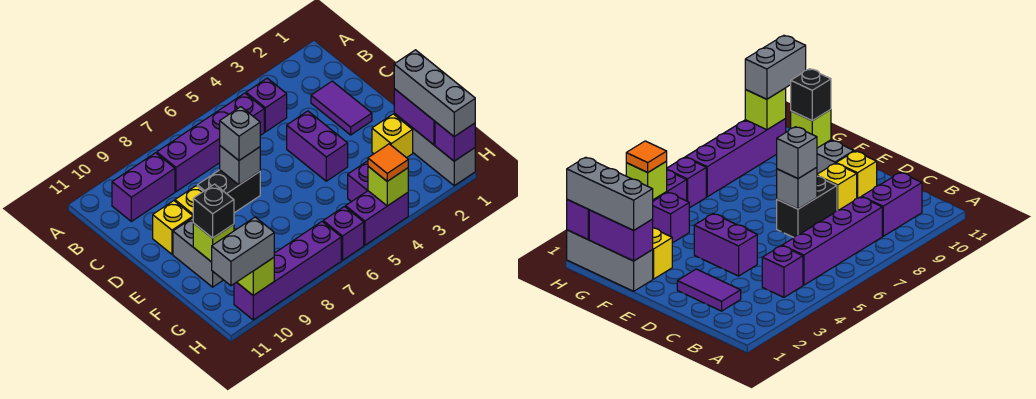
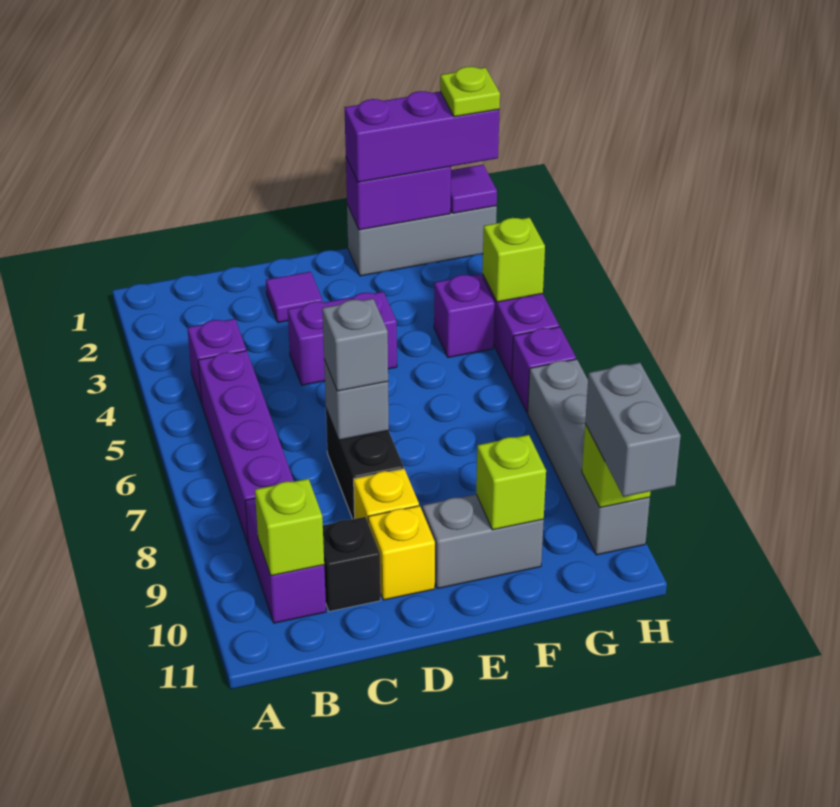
none -> lime 1x1 brick [255,479,324,576]
purple 1x2 tile [311,81,372,135] -> purple 1x1 tile [266,272,323,323]
grey 1x3 brick [394,50,475,137] -> purple 1x3 brick [344,91,499,182]
yellow 1x1 brick [372,114,413,158] -> none
black 1x1 brick [193,184,234,238] -> black 1x1 brick moved to [323,517,381,612]
purple 1x1 brick [435,122,475,161] -> purple 1x1 tile [450,165,497,213]
none -> lime 1x1 plate [440,67,500,117]
orange 1x1 tile [368,144,408,181] -> none
purple 1x4 brick [234,222,341,320] -> grey 1x4 brick [528,359,650,555]

